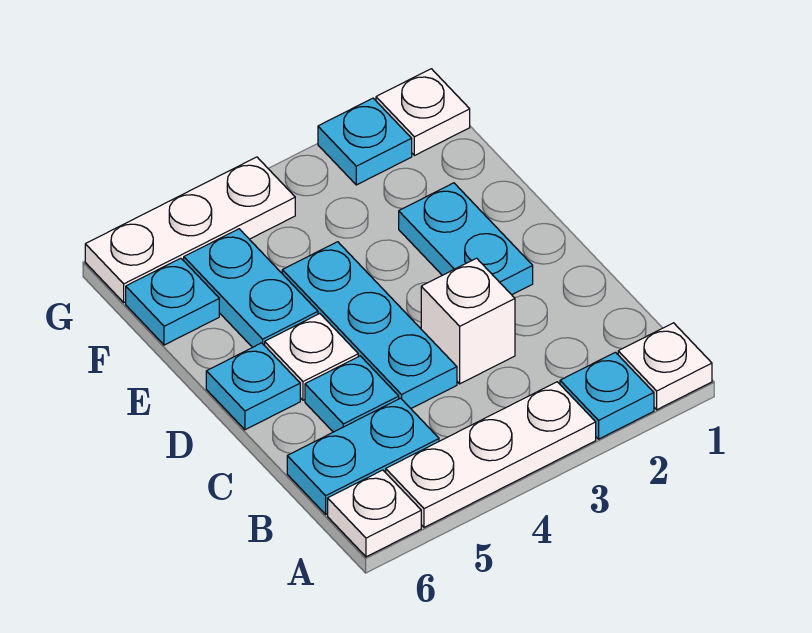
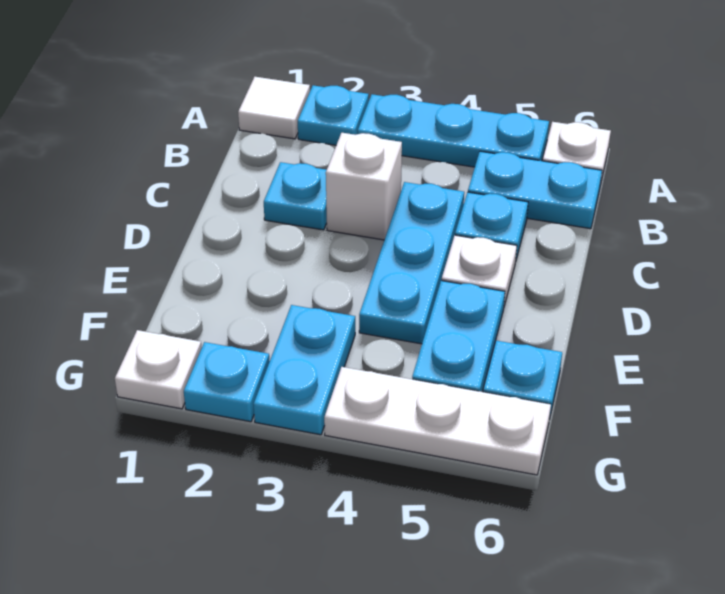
white 1x1 plate [618,323,712,410] -> white 1x1 tile [238,77,310,139]
white 1x3 plate [386,382,596,527] -> cyan 1x3 plate [358,94,549,167]
cyan 1x2 plate [399,183,533,295] -> cyan 1x2 plate moved to [254,305,355,435]
cyan 1x1 plate [206,343,300,430] -> cyan 1x1 plate moved to [264,162,327,230]

